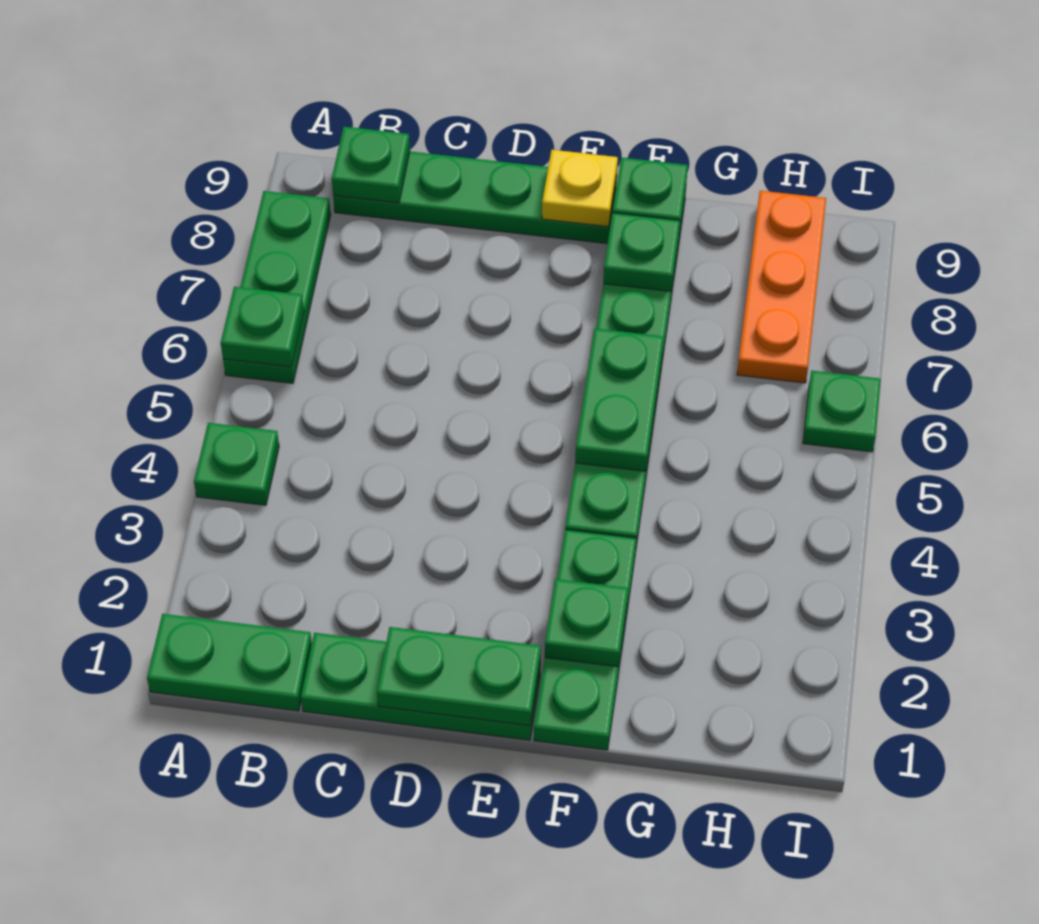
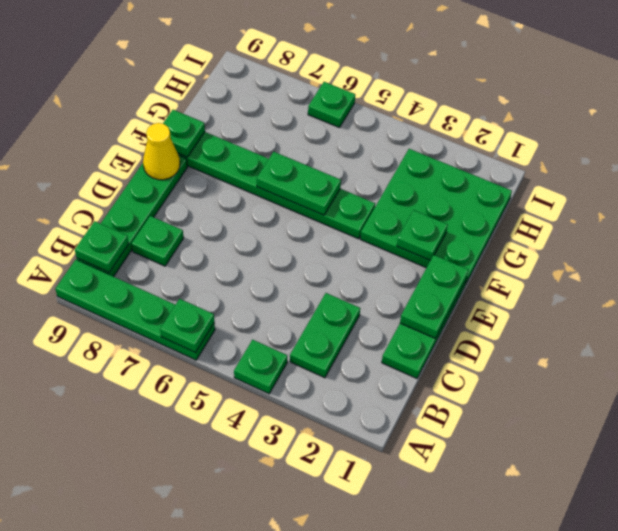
green 1x2 plate [147,614,312,711] -> green 1x2 plate moved to [290,293,360,378]
green 1x3 plate [223,191,331,383] -> green 1x4 plate [55,260,215,360]
yellow 1x1 plate [542,150,618,227] -> yellow 1x1 cone [143,123,180,180]
green 1x3 plate [534,530,636,750] -> green 3x3 plate [360,149,512,285]
green 1x1 plate [603,213,680,291] -> green 1x1 plate moved to [131,216,183,266]
orange 1x3 plate [737,191,826,383] -> none

